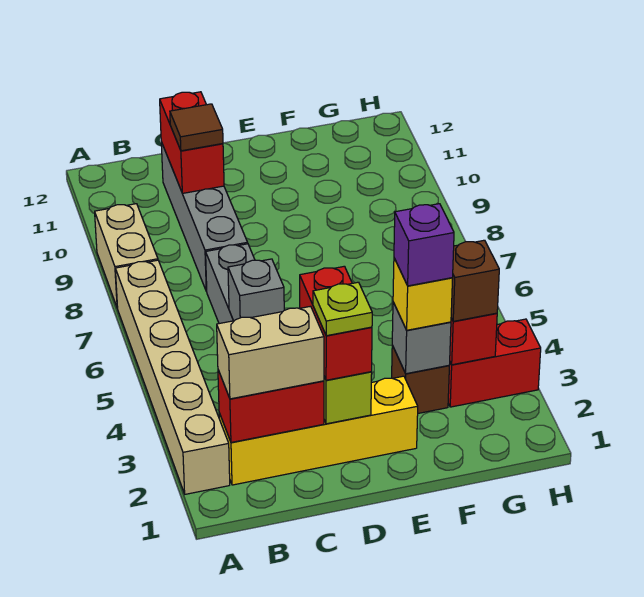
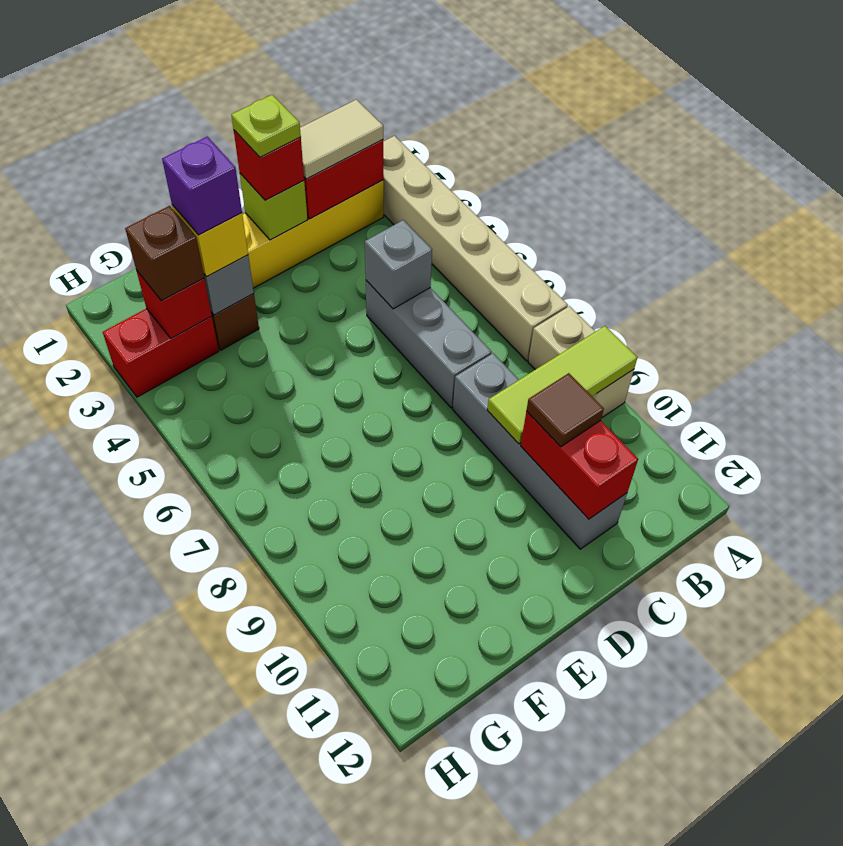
none -> lime 1x3 tile [487,326,637,444]
tan 1x2 brick [217,306,324,399] -> tan 1x2 tile [300,100,383,179]
red 1x2 brick [300,266,372,380] -> red 1x1 brick [234,130,304,200]

